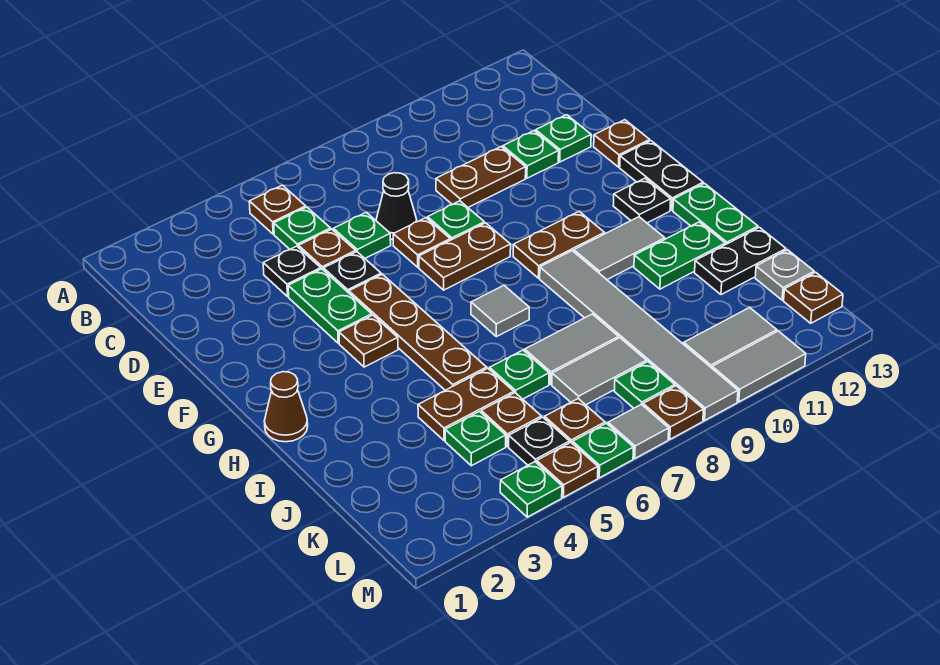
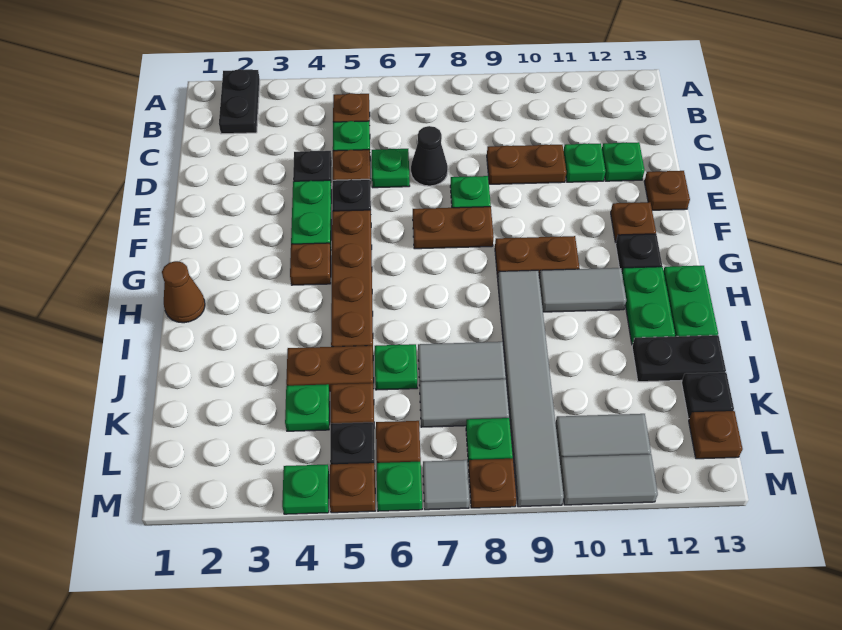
brown 1x1 plate [393,218,450,267] -> brown 1x1 plate moved to [611,202,656,243]
black 1x2 plate [620,141,703,210] -> black 1x2 plate moved to [219,69,260,134]
grey 1x1 tile [471,285,529,337] -> none
green 1x2 plate [634,222,725,289] -> green 1x2 plate turned to [622,267,675,345]
grey 1x1 plate [755,250,814,300] -> black 1x1 plate [682,372,734,419]

